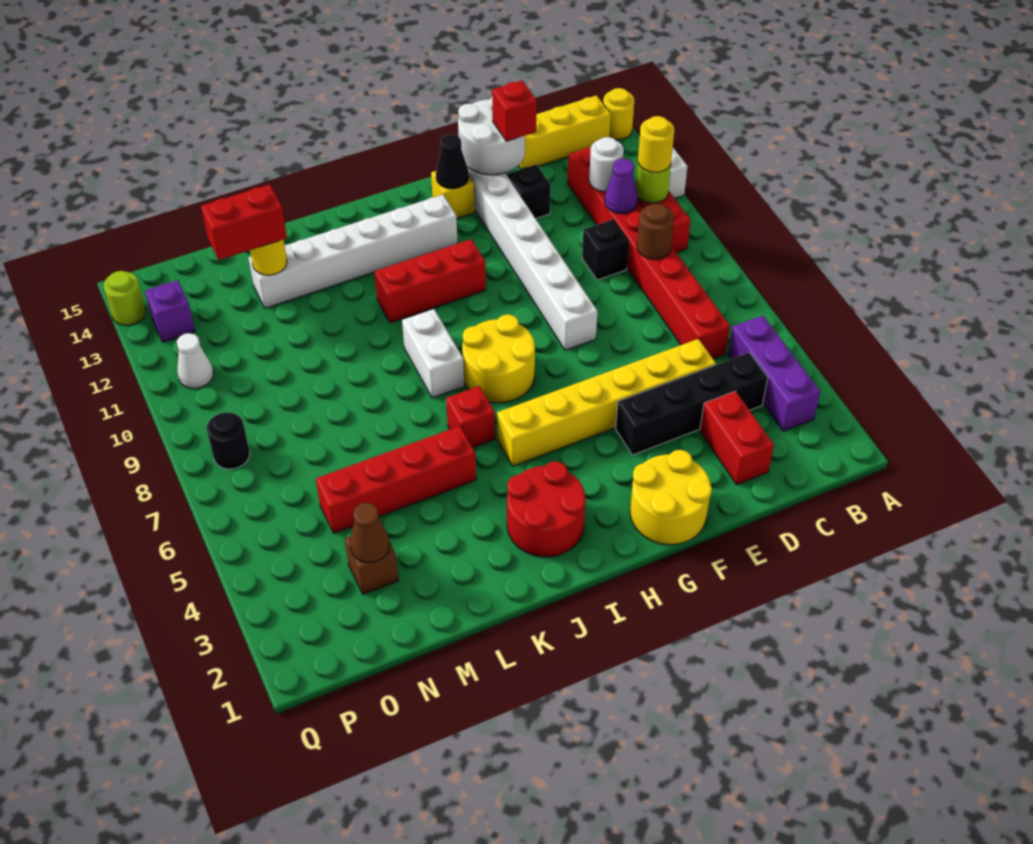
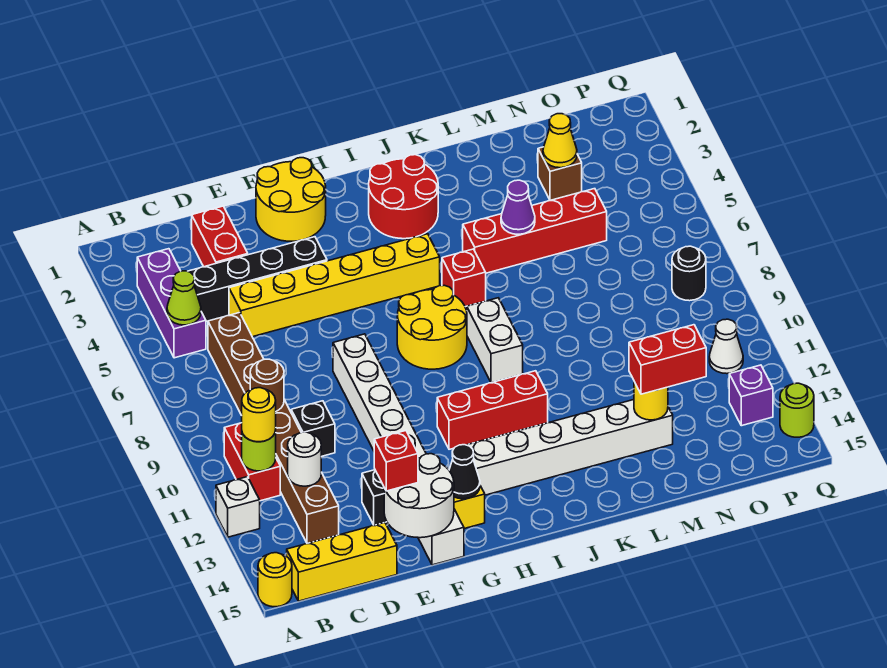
none -> lime 1x1 cone [167,271,201,325]
red 1x8 brick [567,147,730,359] -> brown 1x8 brick [208,313,339,544]
purple 1x1 cone [605,159,638,213] -> purple 1x1 cone moved to [501,180,535,234]
brown 1x1 cone [350,503,390,562] -> yellow 1x1 cone [543,114,577,168]

